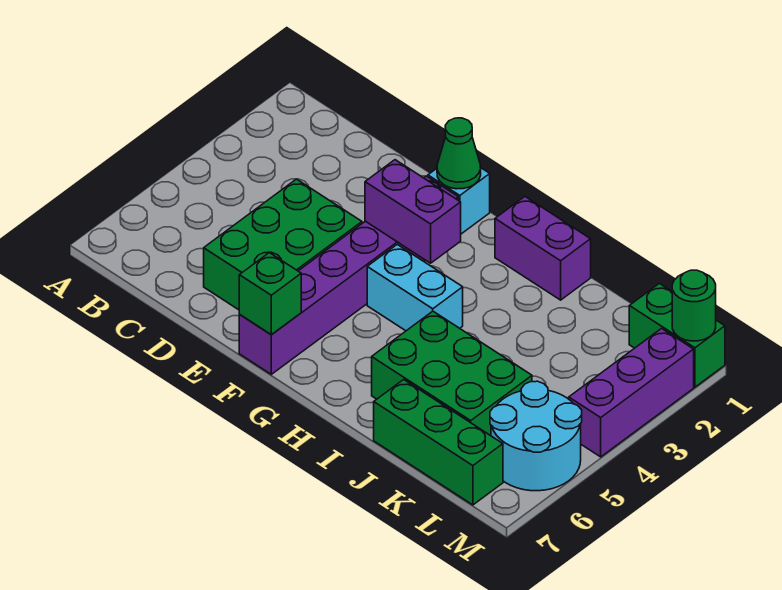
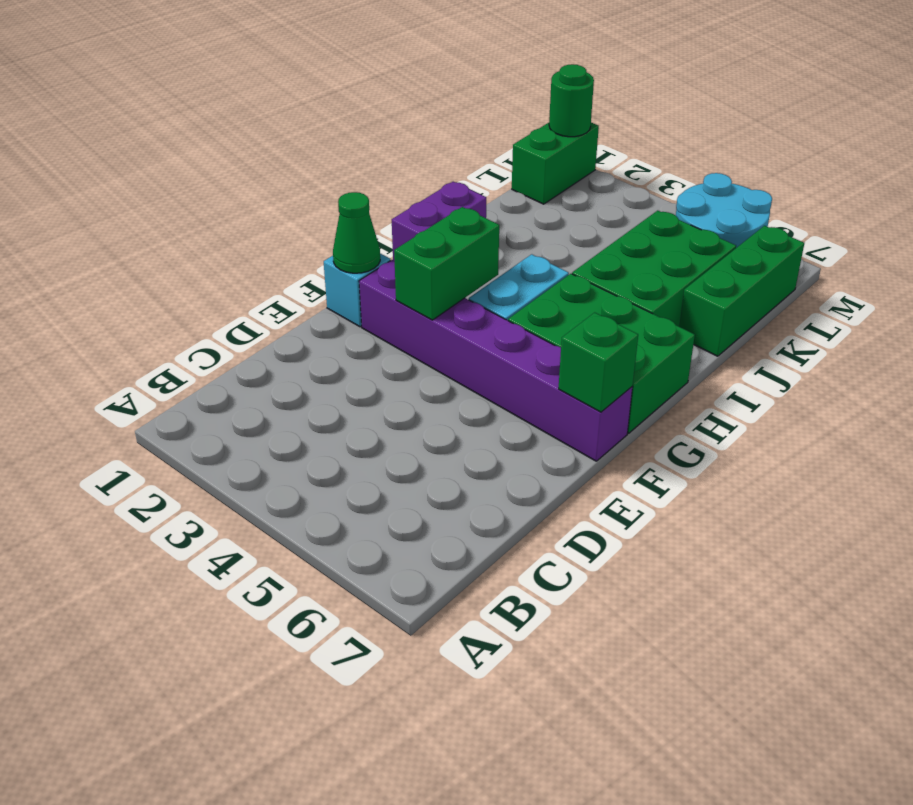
green 2x3 brick [204,179,362,310] -> green 2x3 brick moved to [508,274,695,433]
purple 1x2 brick [365,160,461,263] -> green 1x2 brick [394,207,499,320]
purple 1x3 brick [569,329,694,457] -> none

